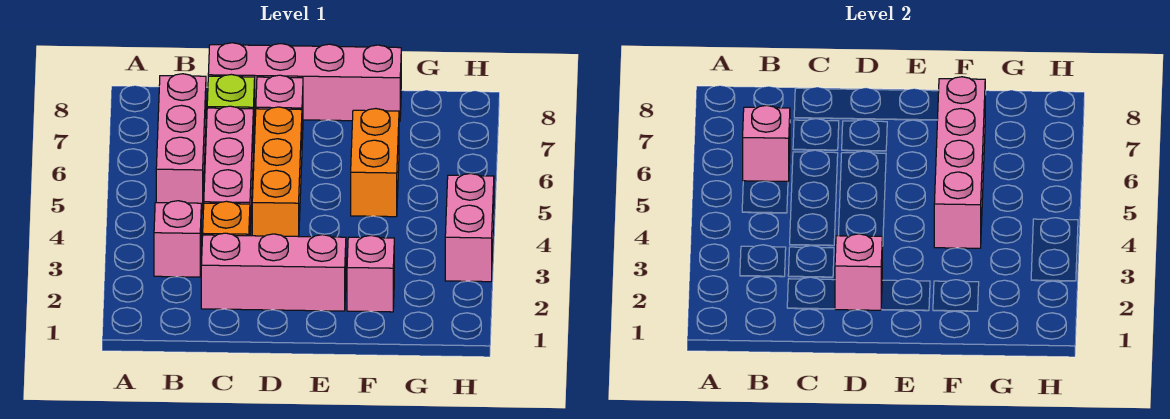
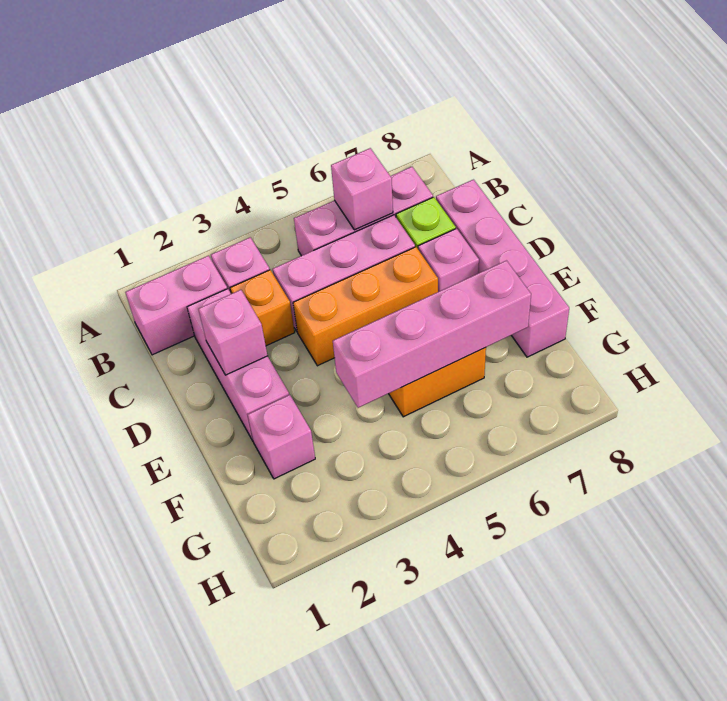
pink 1x2 brick [445,174,494,282] -> pink 1x2 brick moved to [125,256,227,355]

